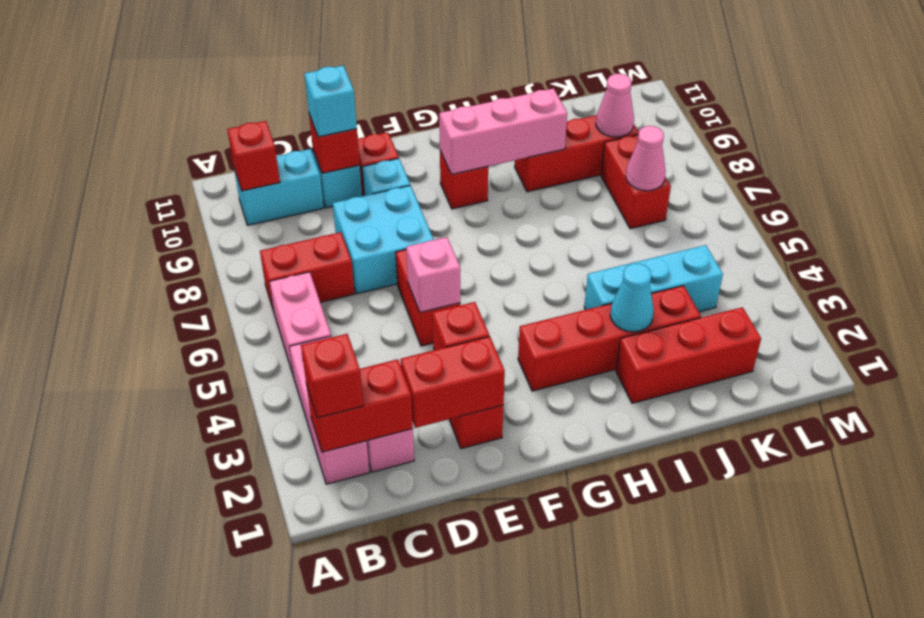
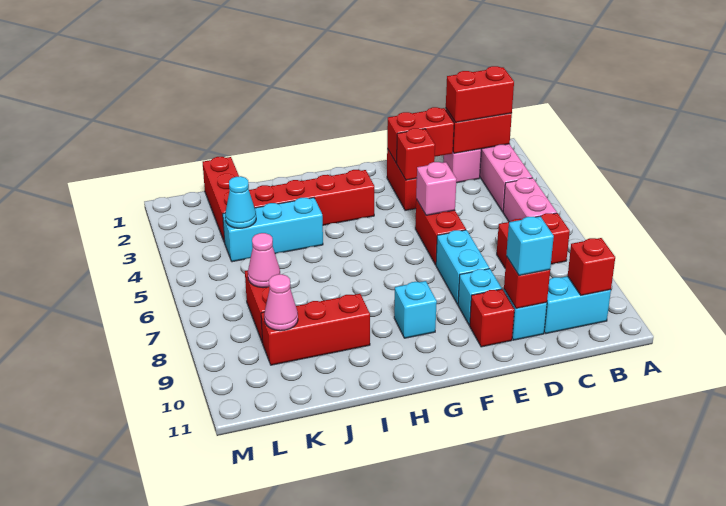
red 1x1 brick [301,334,363,418] -> red 1x2 brick [446,66,514,122]
cyan 2x2 brick [333,185,434,294] -> cyan 1x2 brick [436,230,489,304]
red 1x1 brick [440,151,488,209] -> cyan 1x1 brick [394,281,437,338]
pink 1x3 brick [439,88,567,174] -> none
red 1x3 brick [616,307,761,403] -> red 1x3 brick turned to [203,157,239,243]
cyan 1x1 cone [610,264,654,332] -> cyan 1x1 cone moved to [225,176,256,228]

